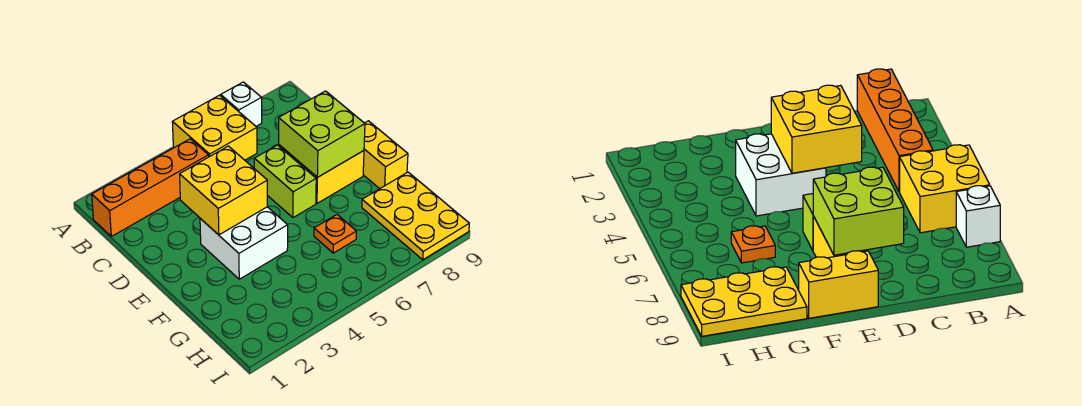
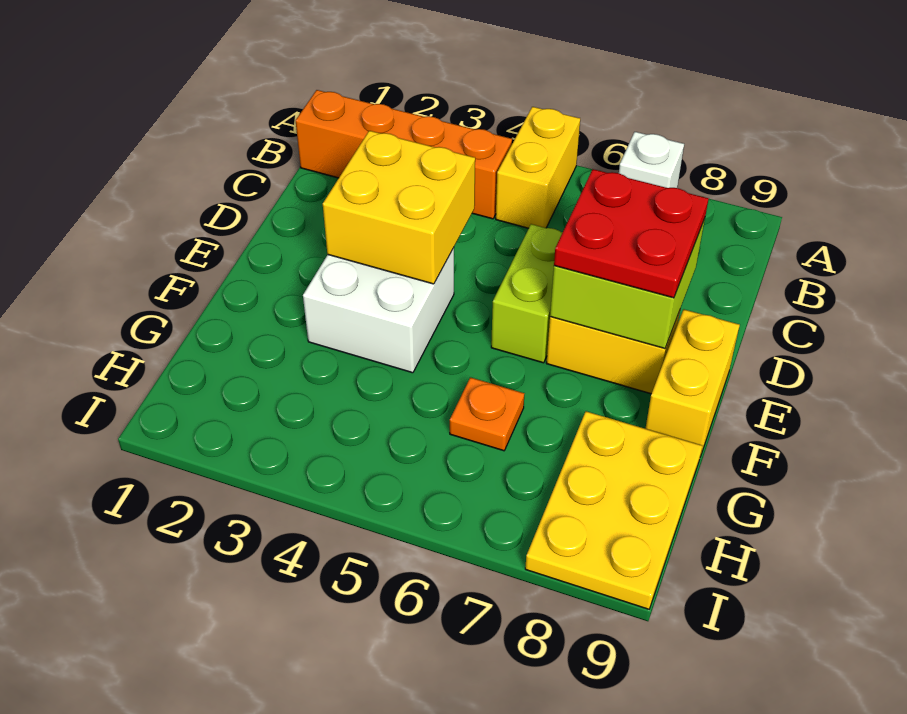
yellow 2x2 brick [172,95,257,160] -> yellow 1x2 brick [496,107,580,228]
none -> red 2x2 plate [554,169,709,298]

